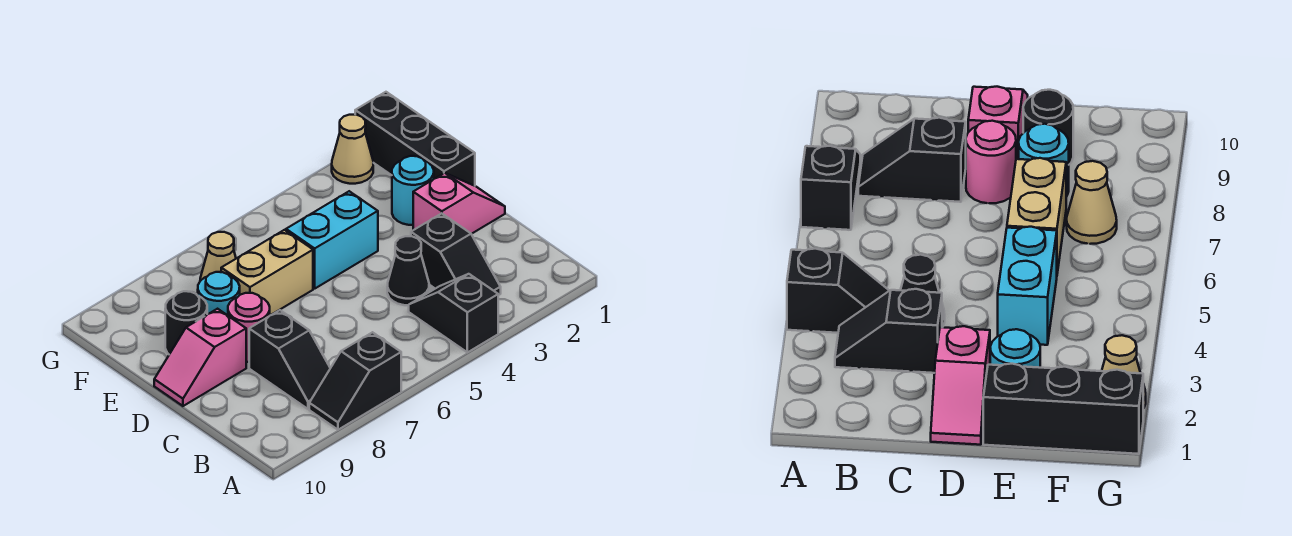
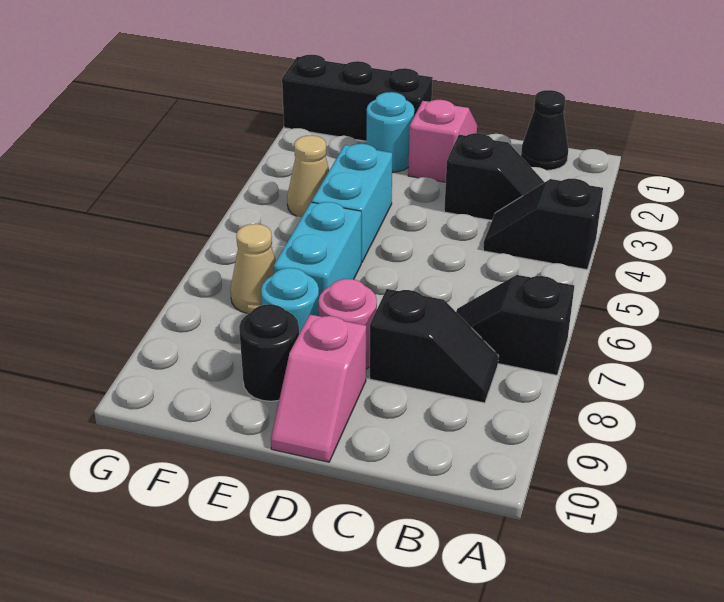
black 1x2 slope [309,332,401,430] -> black 1x2 slope turned to [456,275,574,375]
black 1x1 cone [387,236,429,305] -> black 1x1 cone moved to [521,90,568,170]
tan 1x2 brick [221,230,313,315] -> cyan 1x2 brick [274,202,361,297]
tan 1x1 cone [332,115,373,184] -> tan 1x1 cone moved to [287,135,329,217]

